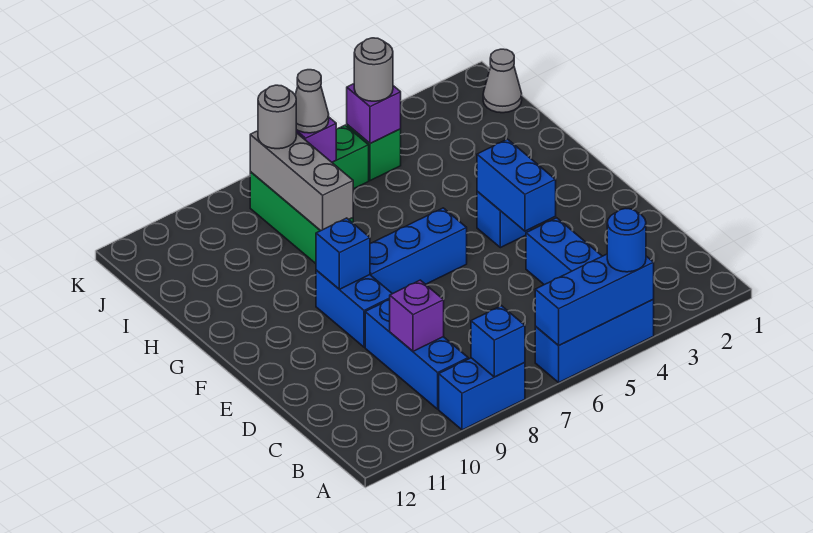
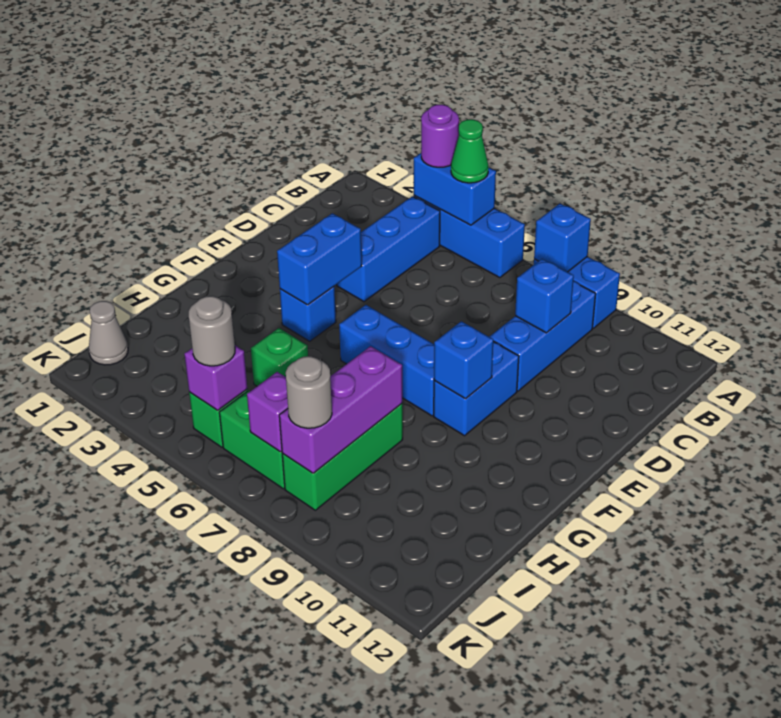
blue 1x3 brick [535,254,654,346] -> blue 1x2 brick [414,153,496,225]
blue 1x1 round brick [607,208,646,272] -> purple 1x1 round brick [421,104,459,167]
none -> green 1x1 cone [451,119,489,183]
purple 1x1 brick [390,280,444,351] -> blue 1x1 brick [515,259,574,333]
none -> green 1x1 brick [251,328,308,386]
grey 1x3 brick [250,131,353,231] -> purple 1x3 brick [279,346,402,473]
grey 1x1 cone [295,70,329,133] -> none

